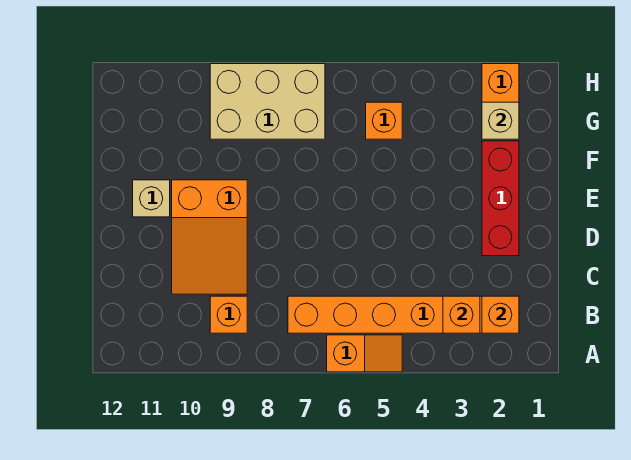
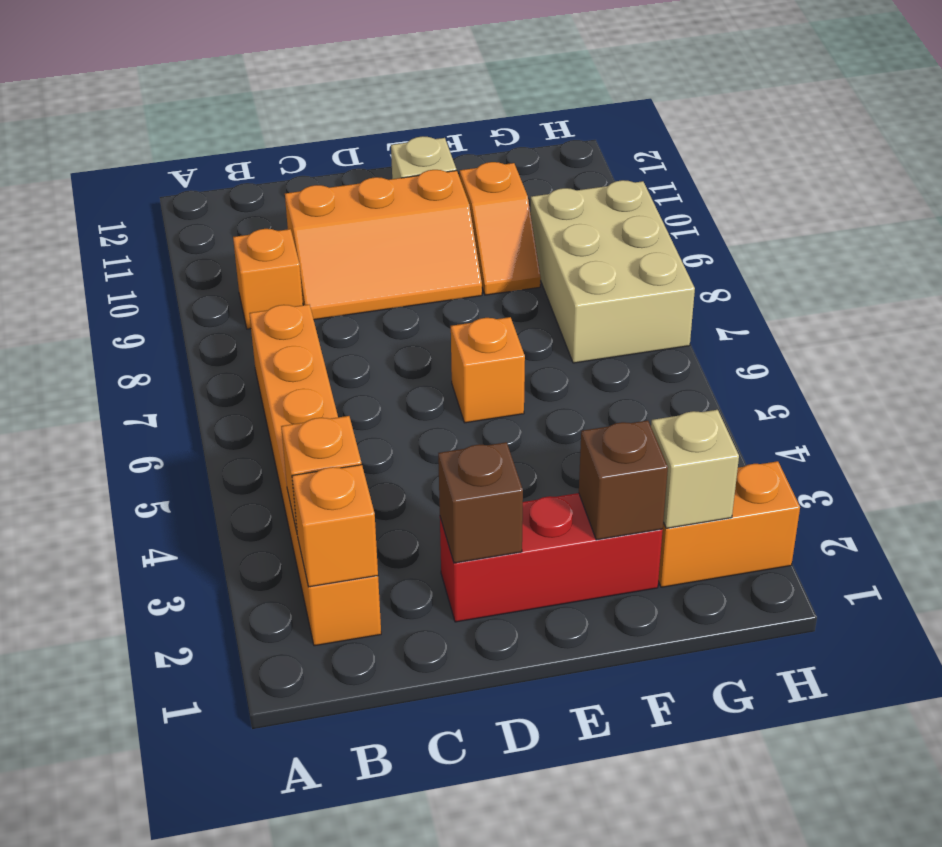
orange 1x2 slope [327,335,402,372] -> orange 1x2 slope moved to [460,162,541,295]
orange 2x3 slope [172,180,247,294] -> orange 2x3 slope turned to [285,170,482,320]
none -> brown 1x1 brick [438,442,523,563]
none -> brown 1x1 brick [579,420,668,540]
orange 1x1 brick [366,102,402,139] -> orange 1x1 brick moved to [451,317,525,423]

